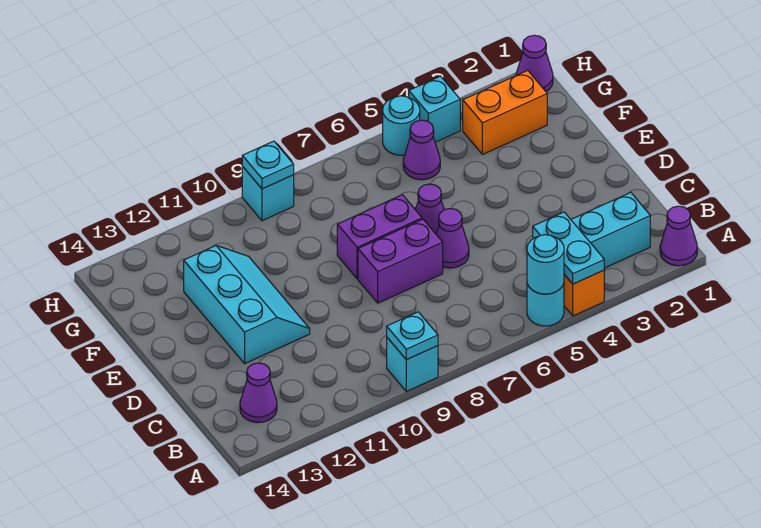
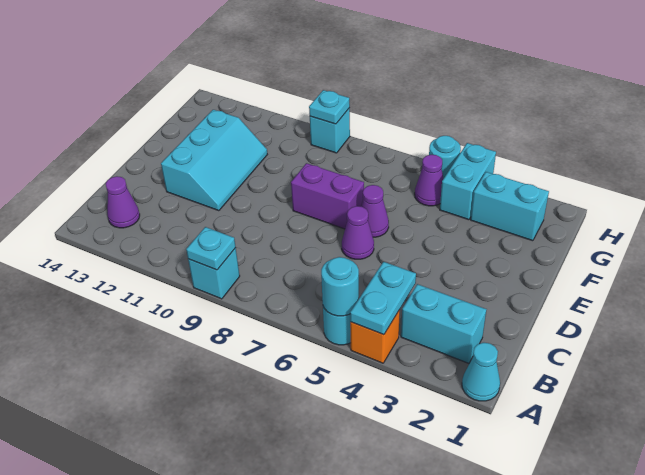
purple 1x1 cone [660,206,697,266] -> cyan 1x1 cone [462,343,500,401]
purple 1x2 brick [358,219,443,303] -> none
orange 1x2 brick [463,70,547,155] -> cyan 1x2 brick [471,172,549,241]
purple 1x1 cone [516,35,553,91] -> none
cyan 1x1 brick [409,76,460,142] -> cyan 1x2 brick [440,143,496,220]

